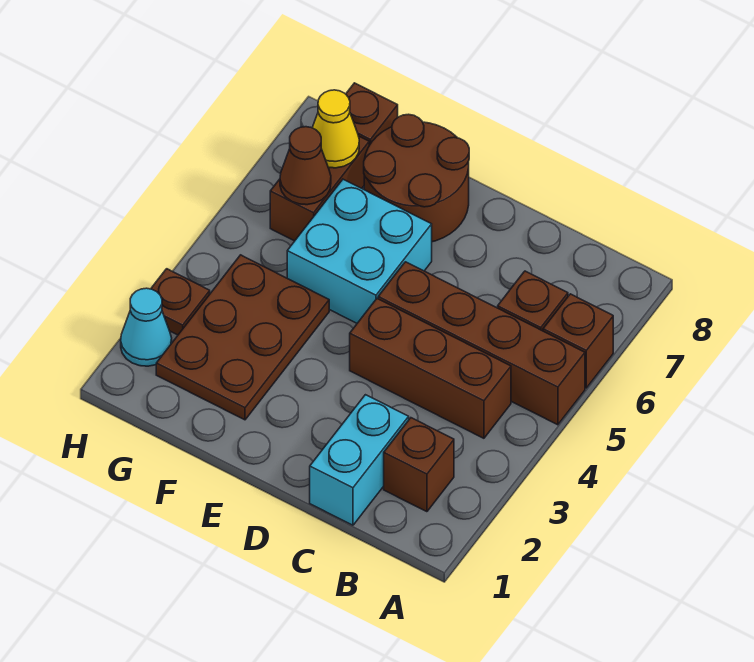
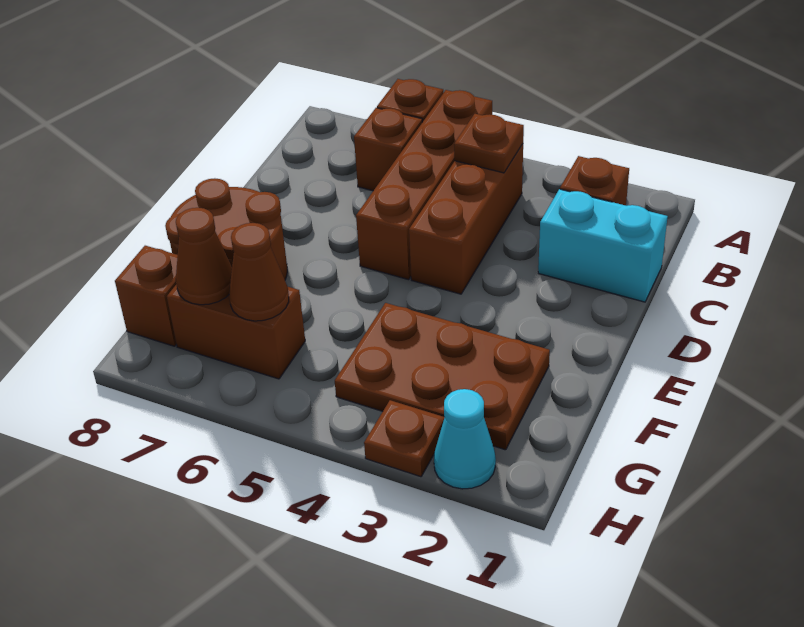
none -> brown 1x1 plate [454,114,524,173]
cyan 2x2 brick [287,179,432,323] -> none
yellow 1x1 cone [312,90,359,168] -> brown 1x1 cone [176,208,232,305]

